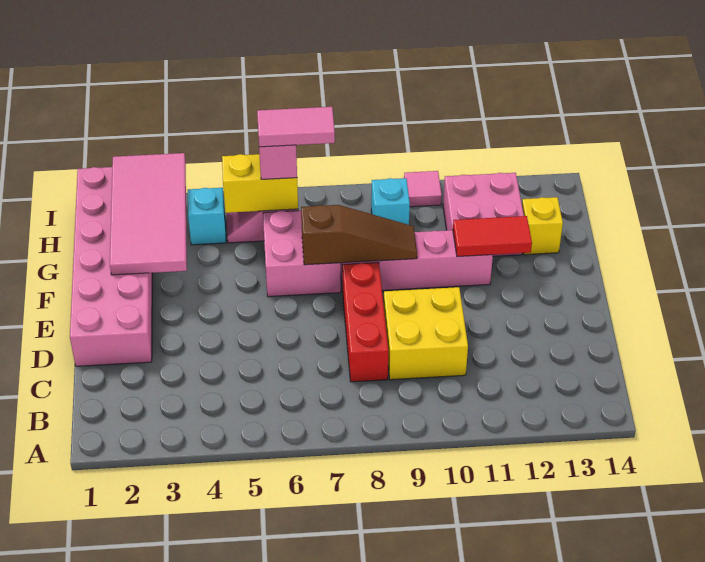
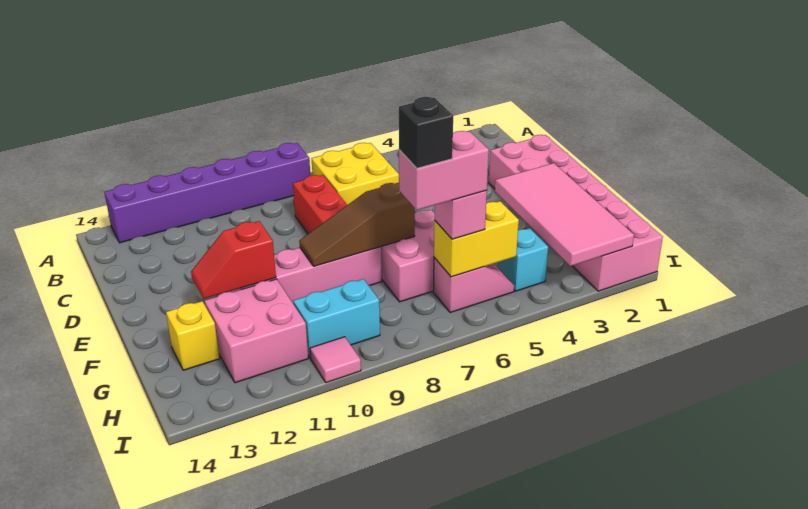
none -> purple 1x6 brick [104,143,310,243]
yellow 2x2 brick [384,287,468,380] -> yellow 2x2 brick moved to [312,143,399,205]
red 1x2 tile [453,216,532,257] -> red 1x2 slope [191,221,276,299]
pink 1x2 tile [257,107,335,147] -> pink 1x2 brick [399,131,489,210]
none -> black 1x1 brick [399,97,453,168]
cyan 1x1 brick [371,178,410,225] -> cyan 1x2 brick [293,279,380,358]

